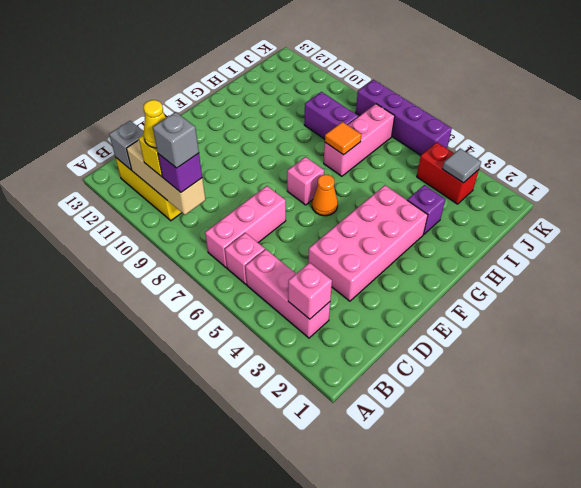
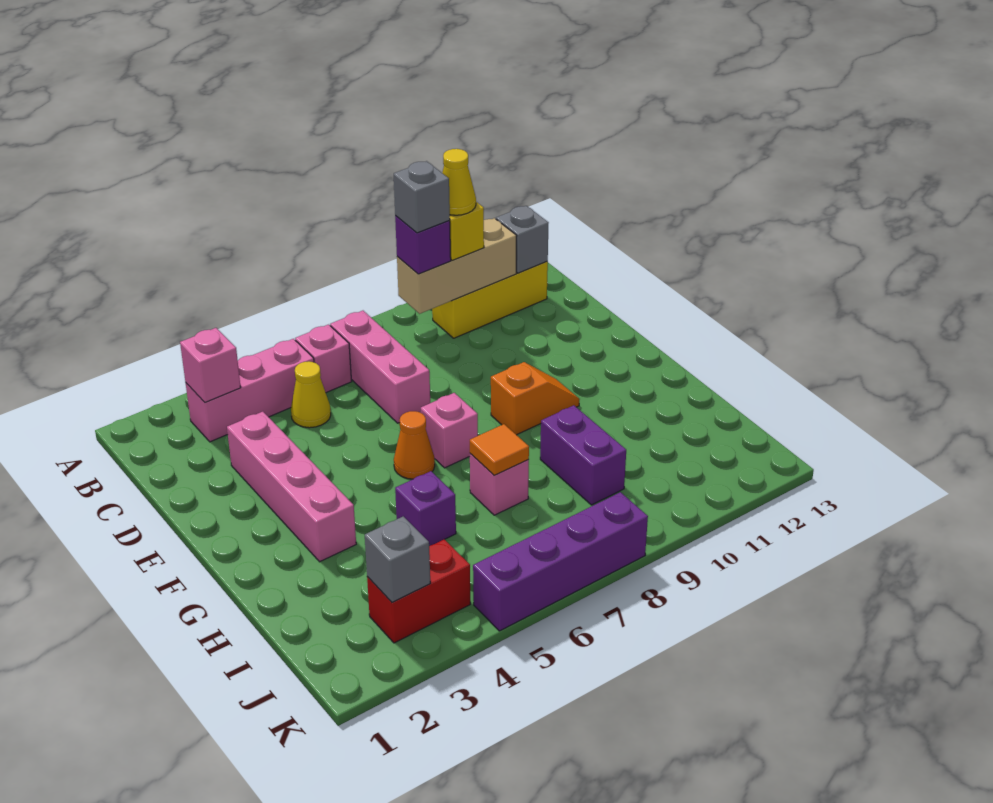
none -> yellow 1x1 cone [291,361,331,428]
pink 2x4 brick [308,185,428,301] -> pink 1x4 brick [227,412,356,562]
none -> orange 1x2 slope [491,362,580,435]
purple 1x1 brick [407,185,445,234] -> purple 1x1 brick moved to [395,471,456,546]
pink 1x3 brick [324,104,395,176] -> pink 1x1 brick [470,454,529,515]
purple 1x2 brick [304,92,358,139] -> purple 1x2 brick turned to [540,405,626,505]
grey 1x1 tile [443,149,481,183] -> grey 1x1 brick [365,516,430,602]

